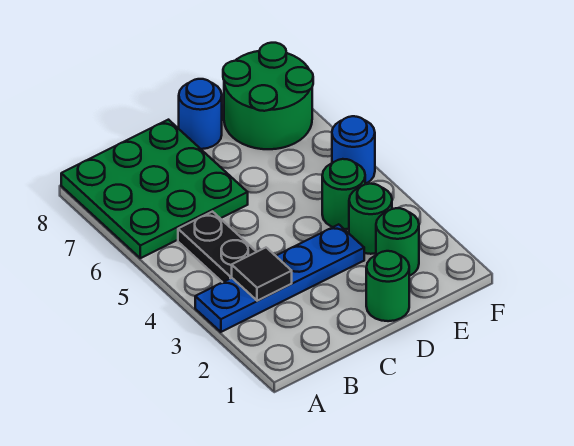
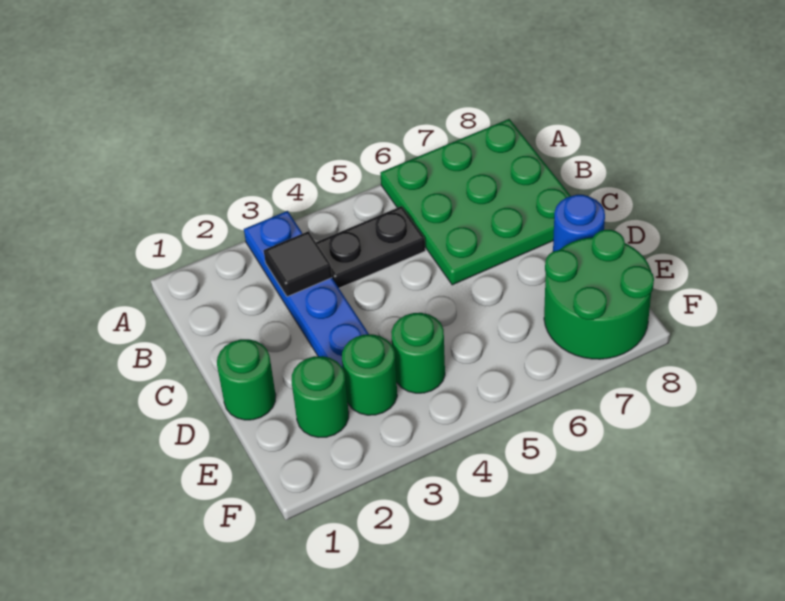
blue 1x1 round brick [332,116,375,184] -> none

